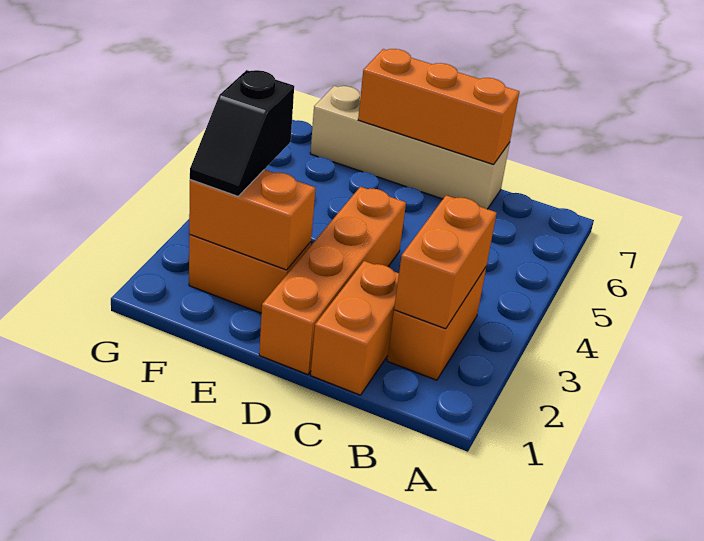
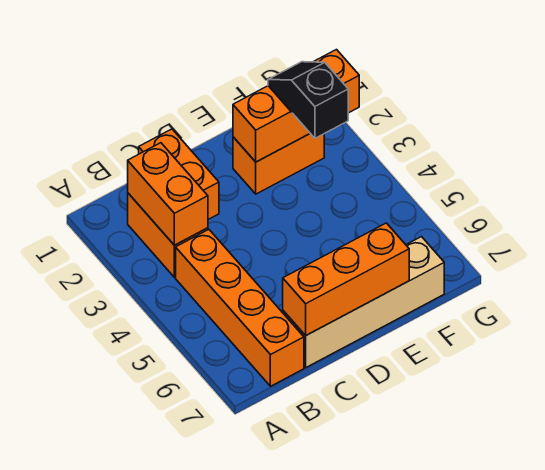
orange 1x4 brick [259,187,406,375] -> orange 1x4 brick moved to [176,230,304,386]
orange 1x2 brick [189,170,315,270] -> orange 1x3 brick [233,50,359,162]

